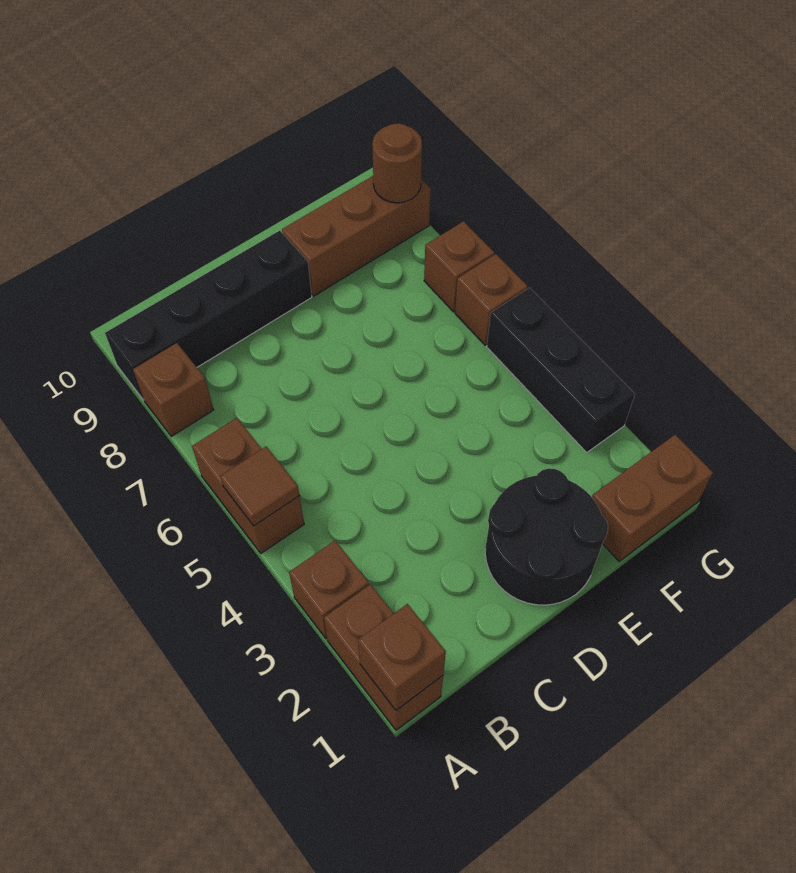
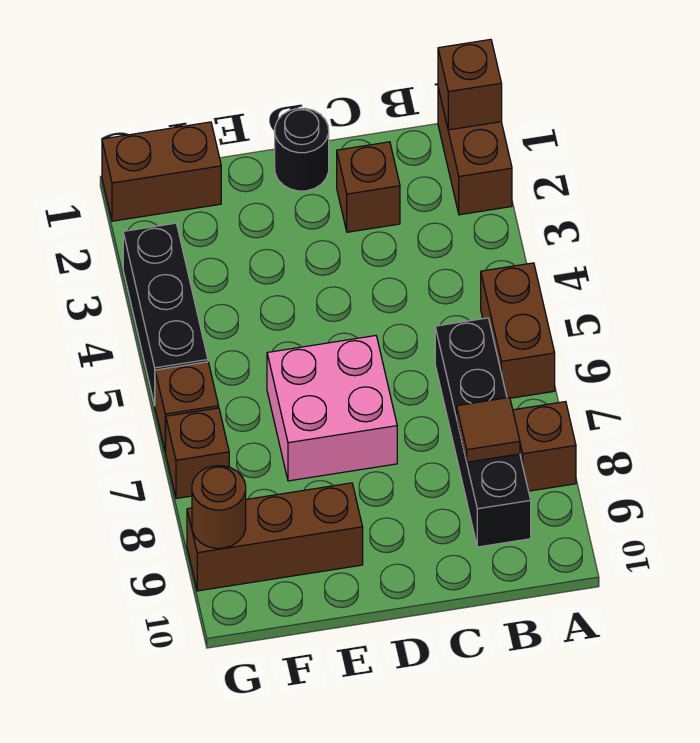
brown 1x1 brick [289,541,369,639] -> brown 1x1 brick moved to [337,142,400,232]
brown 1x1 tile [220,447,300,526] -> brown 1x1 tile moved to [457,397,520,462]
black 1x4 brick [105,231,312,400] -> black 1x4 brick turned to [435,318,531,547]
black 2x2 round brick [485,468,608,605] -> black 1x1 round brick [275,108,329,191]
none -> pink 2x2 brick [267,336,397,481]

